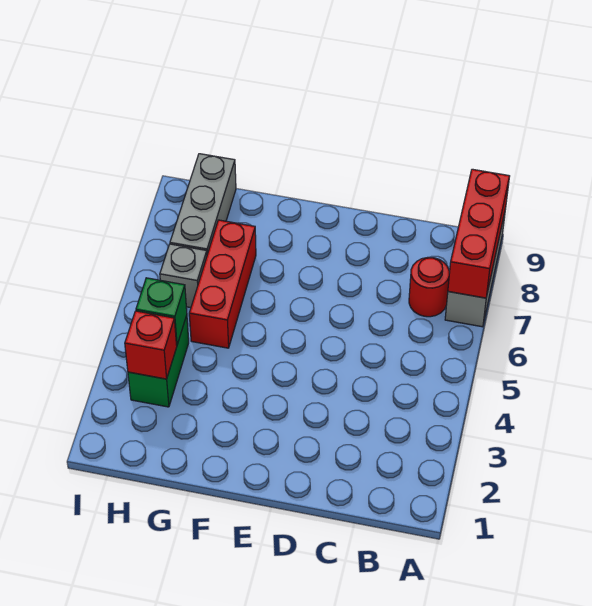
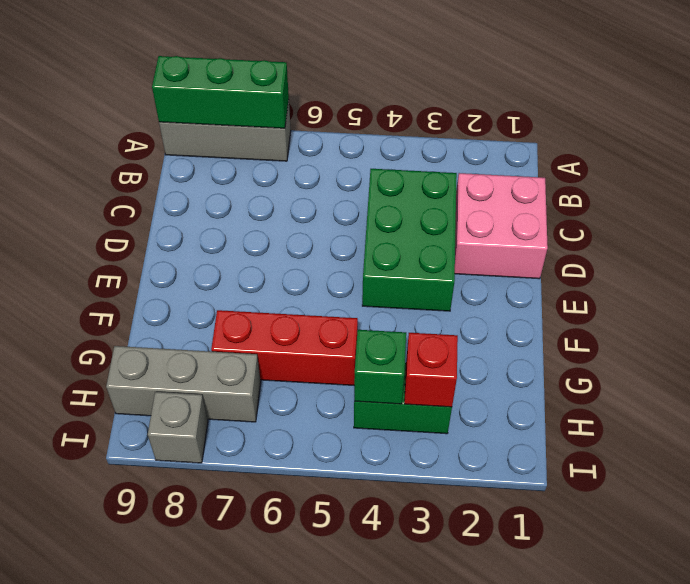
red 1x3 brick [448,169,510,298] -> green 1x3 brick [152,56,289,128]
red 1x1 round brick [409,257,449,317] -> none
none -> pink 2x2 brick [455,173,548,279]
none -> green 2x3 brick [362,169,457,311]
grey 1x1 brick [160,244,207,308] -> grey 1x1 brick moved to [148,392,208,463]

